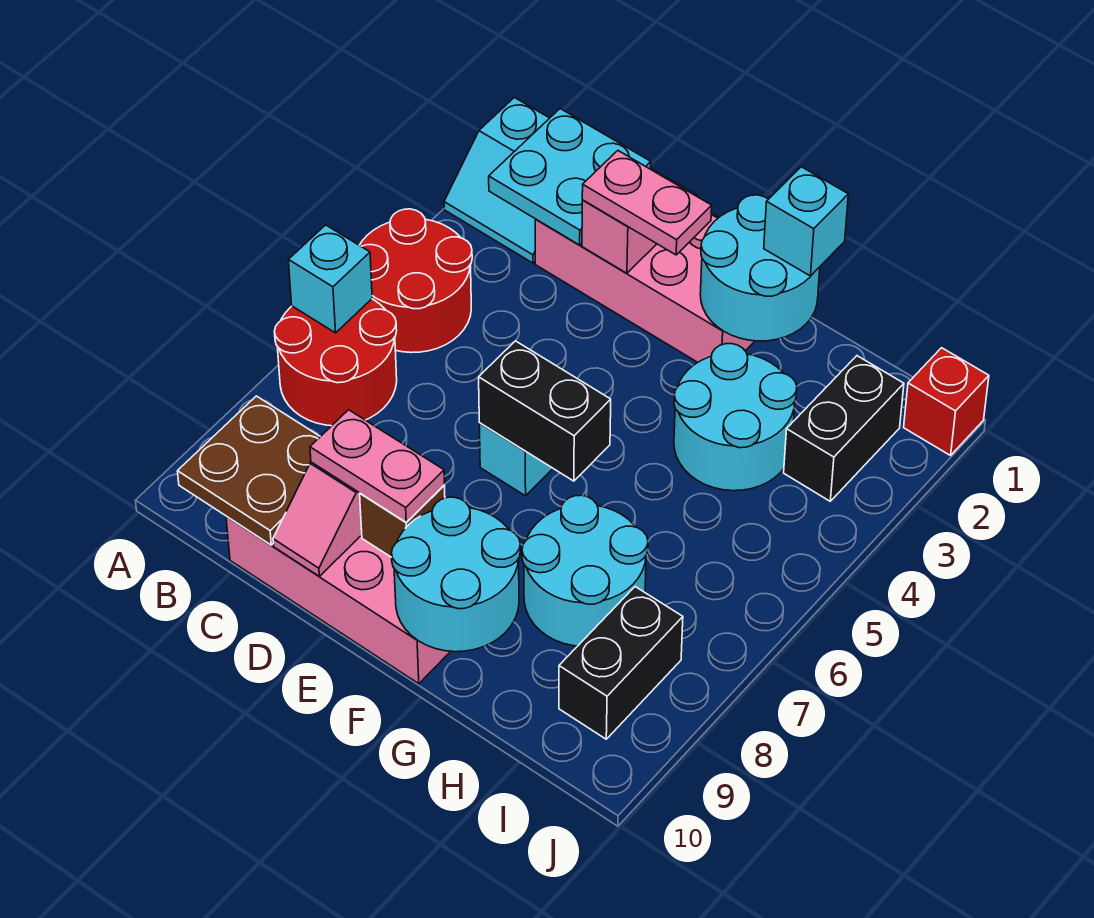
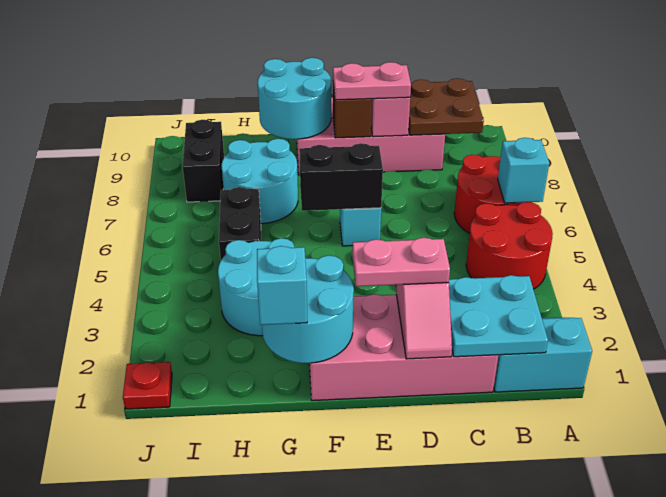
black 1x2 brick [784,356,904,501] -> black 1x2 brick moved to [219,187,261,260]
red 1x1 brick [904,348,989,455] -> red 1x1 plate [123,362,172,409]

